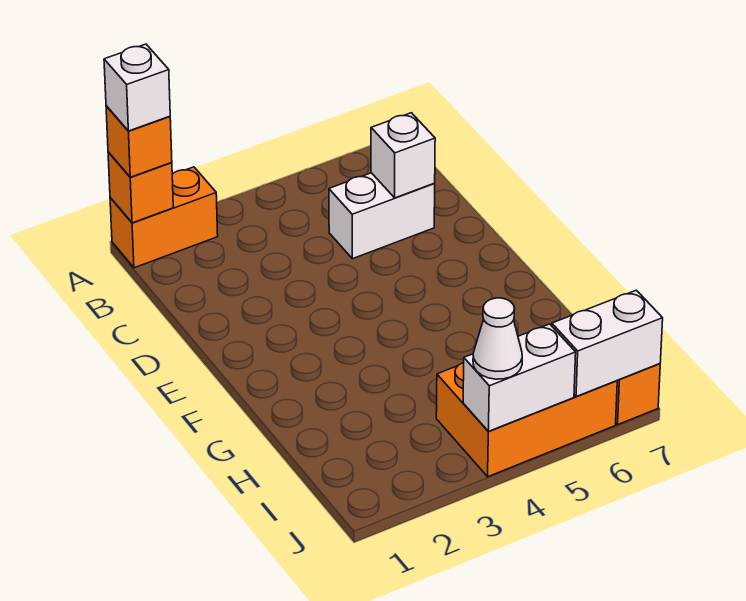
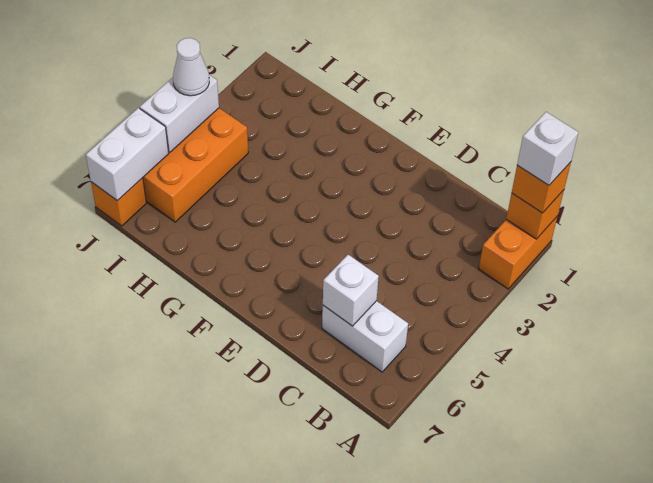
white 1x2 brick [329,173,435,259] -> white 1x2 brick turned to [322,301,408,372]

